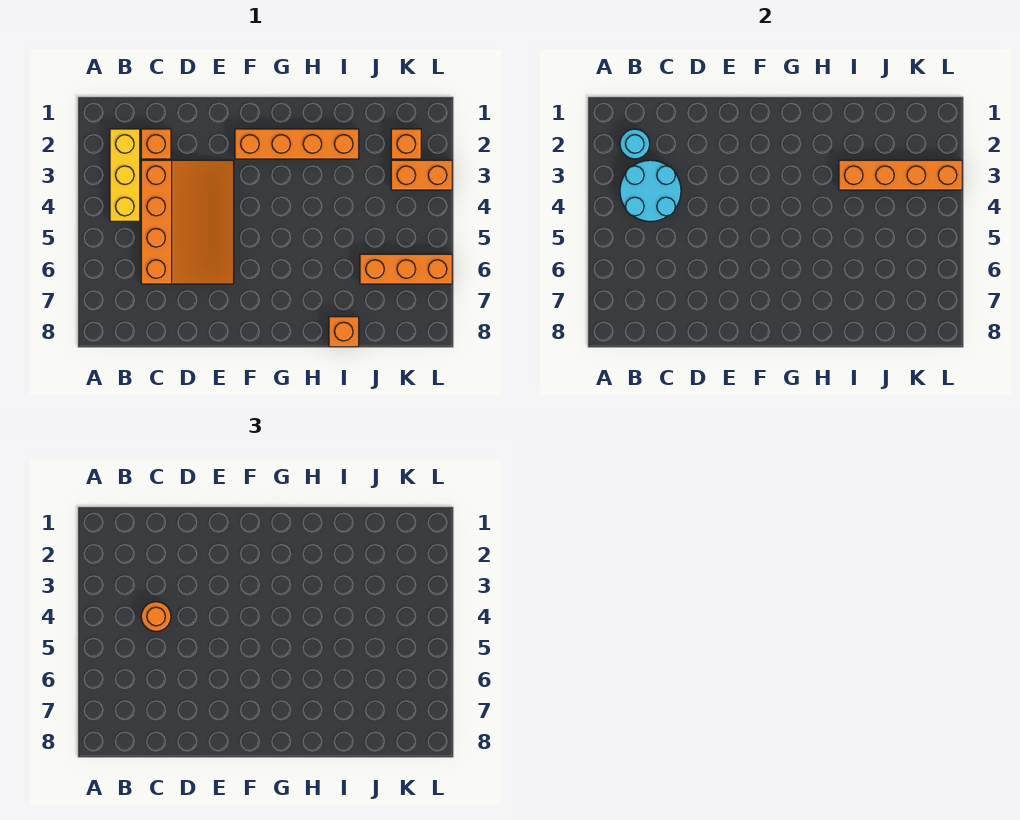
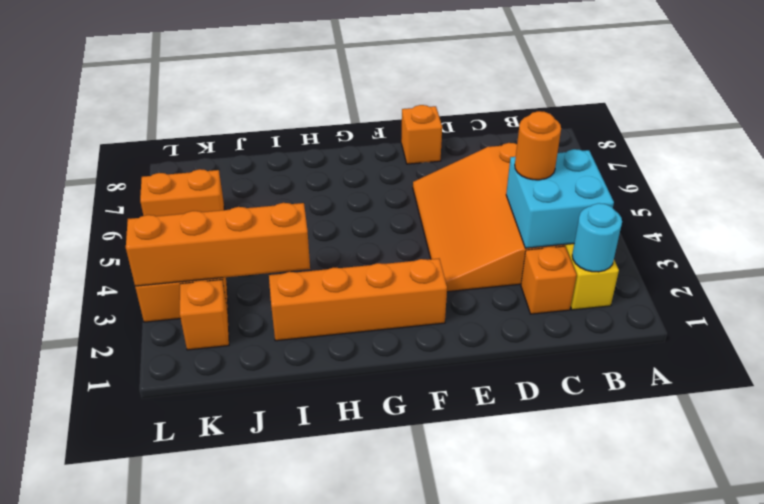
cyan 2x2 round brick [620,160,681,221] -> cyan 2x2 brick [506,149,614,248]
orange 1x1 brick [329,317,359,347] -> orange 1x1 brick moved to [401,105,442,164]
orange 1x3 brick [360,254,452,284] -> orange 1x2 brick [140,169,224,216]

